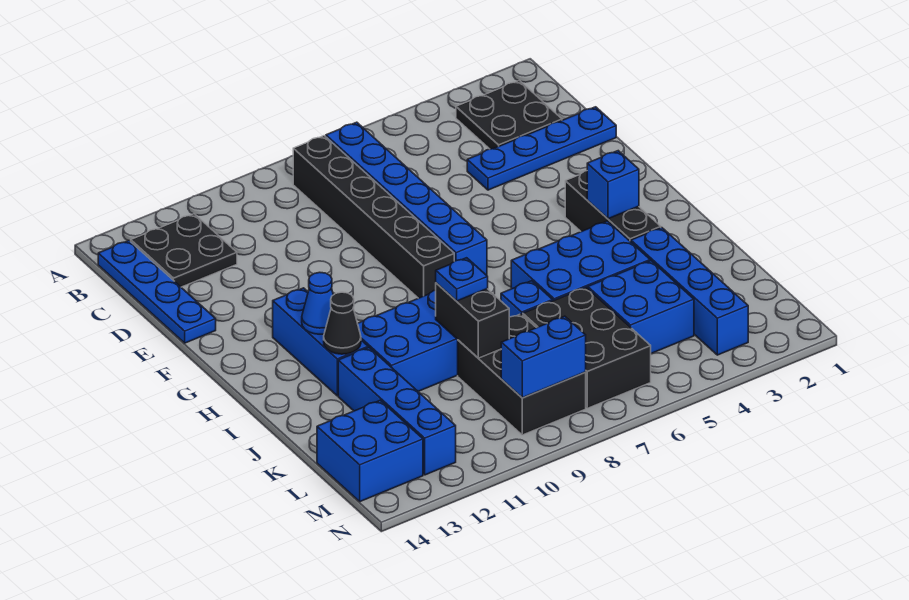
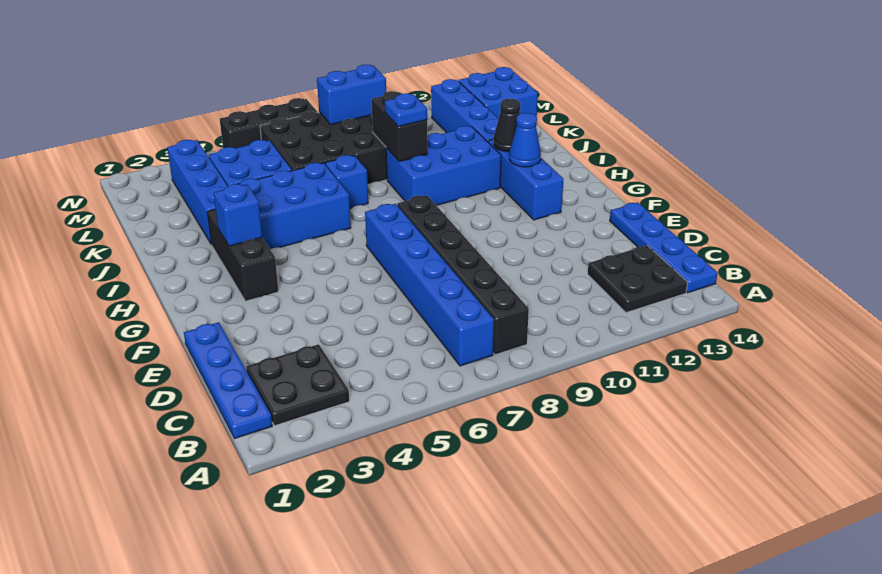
blue 1x4 plate [467,107,616,190] -> blue 1x4 plate turned to [184,322,272,438]
none -> black 1x3 brick [220,98,317,148]

